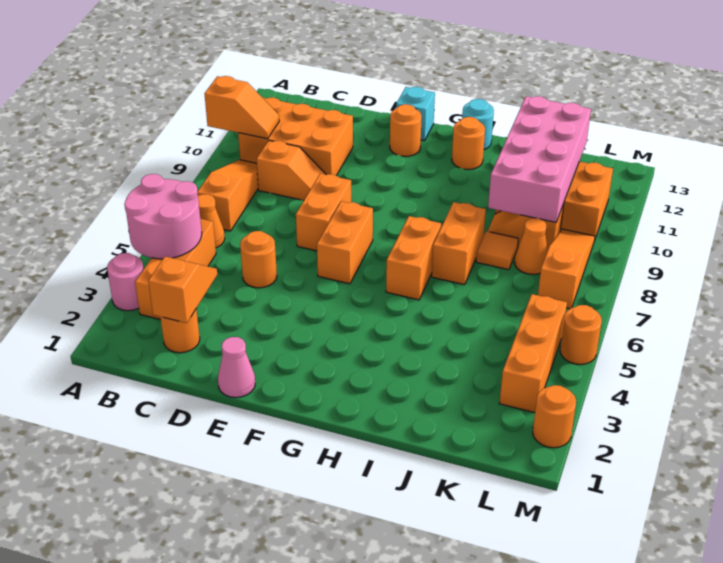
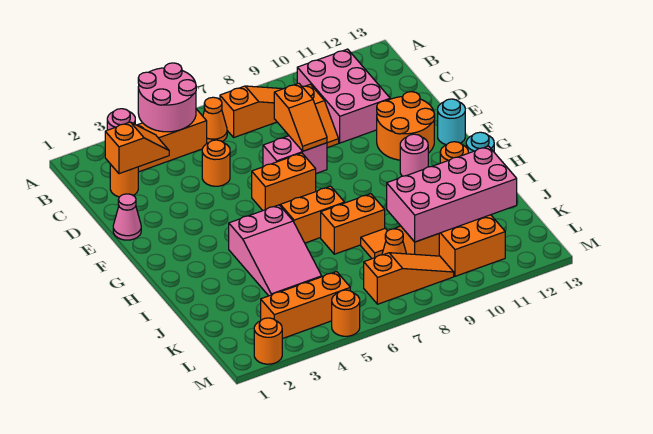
orange 1x2 slope [204,76,279,139] -> orange 1x2 slope moved to [274,83,327,151]
orange 2x3 brick [238,98,353,176] -> pink 2x3 brick [297,49,390,143]
orange 1x2 brick [296,174,351,251] -> pink 1x2 brick [263,136,327,173]
orange 1x1 round brick [390,104,422,156] -> orange 2x2 round brick [377,92,435,160]
cyan 1x1 brick [396,87,435,141] -> cyan 1x1 round brick [438,99,465,145]
none -> pink 1x1 round brick [400,134,428,176]
none -> pink 2x3 slope [229,205,322,296]

